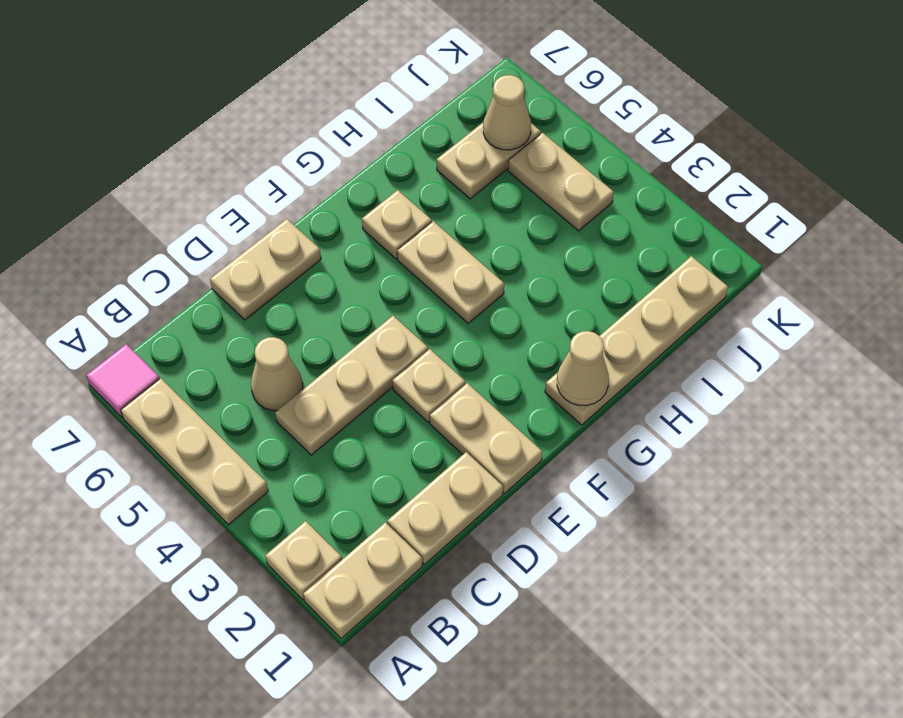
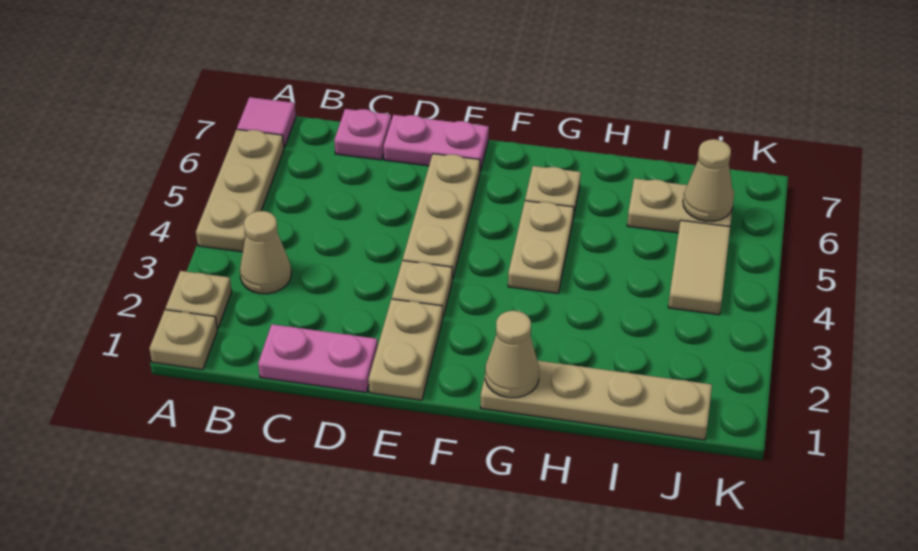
tan 1x2 plate [303,522,423,639] -> tan 1x1 plate [149,310,217,370]
tan 1x2 plate [387,452,503,565] -> pink 1x2 plate [258,324,378,392]
tan 1x3 plate [275,316,428,455] -> tan 1x3 plate turned to [403,154,480,280]
tan 1x1 cone [251,337,303,411] -> tan 1x1 cone moved to [240,211,291,294]
none -> pink 1x1 plate [334,109,391,160]
tan 1x2 plate [210,219,321,320] -> pink 1x2 plate [384,115,489,171]
tan 1x2 plate [508,133,614,231] -> tan 1x2 tile [668,220,730,315]

